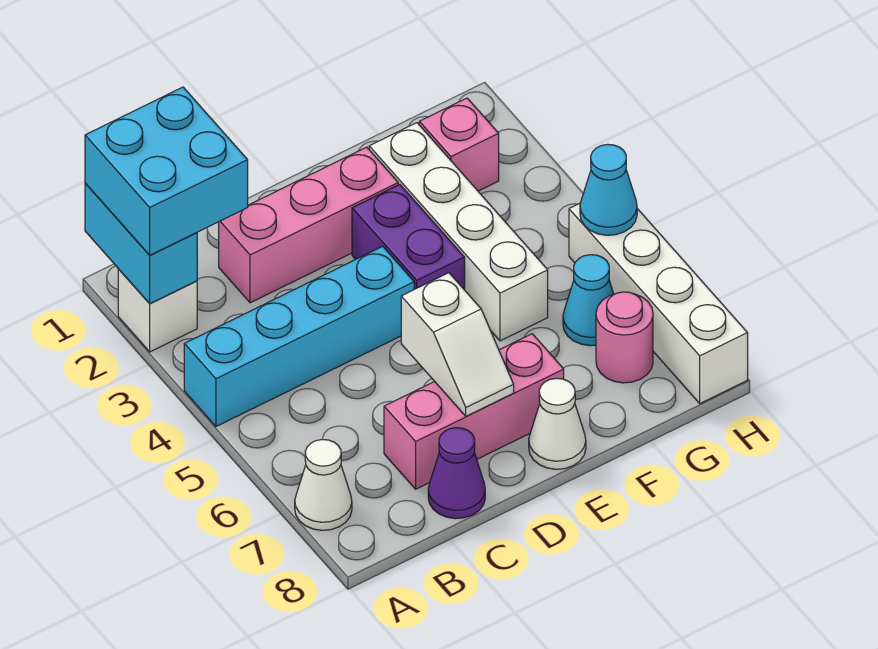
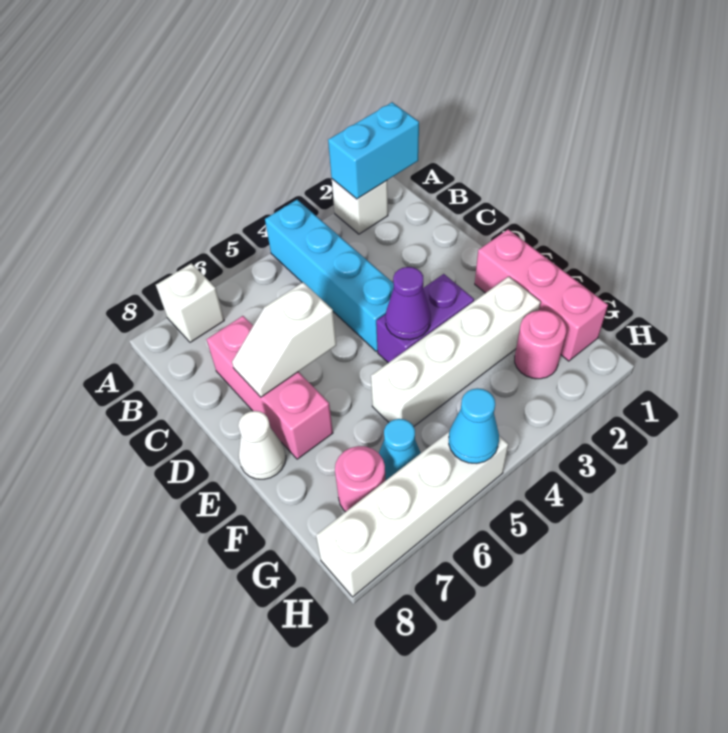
cyan 2x2 brick [85,87,248,255] -> none
white 1x1 cone [295,439,352,530] -> white 1x1 brick [156,263,224,342]
pink 1x3 brick [219,147,398,303] -> pink 1x3 brick moved to [475,229,608,361]
purple 1x1 cone [428,428,485,519] -> purple 1x1 cone moved to [385,267,431,340]
pink 1x1 brick [419,98,499,191] -> pink 1x1 round brick [515,310,566,379]

